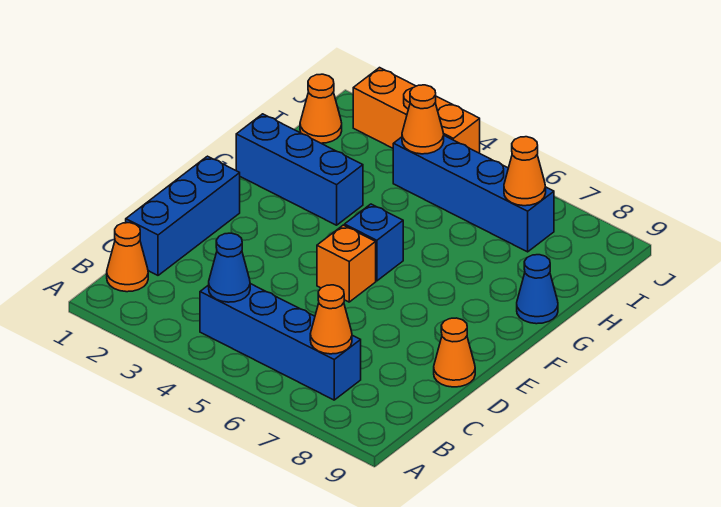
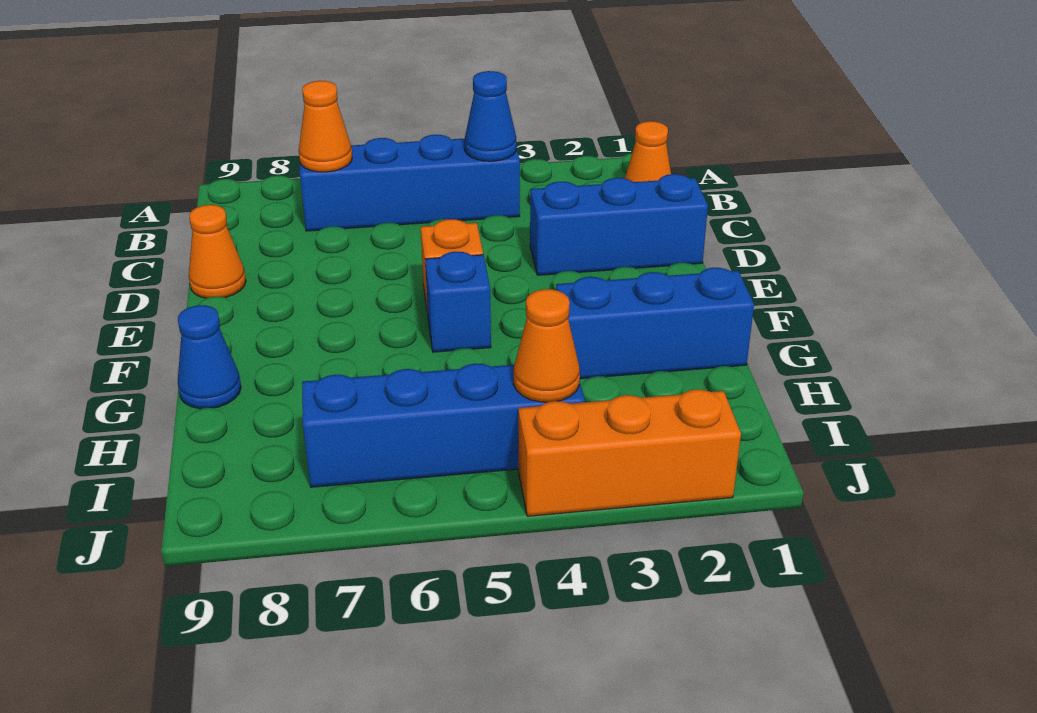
blue 1x3 brick [126,156,240,275] -> blue 1x3 brick turned to [530,174,708,275]
orange 1x1 cone [300,74,342,143] -> none
orange 1x1 cone [504,137,546,206] -> none

